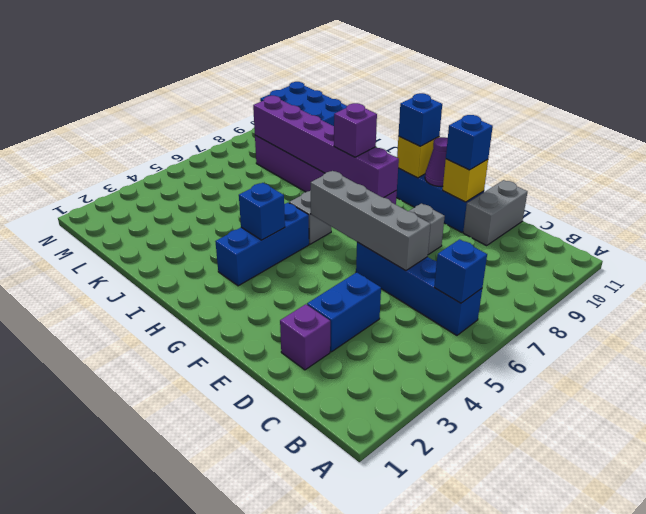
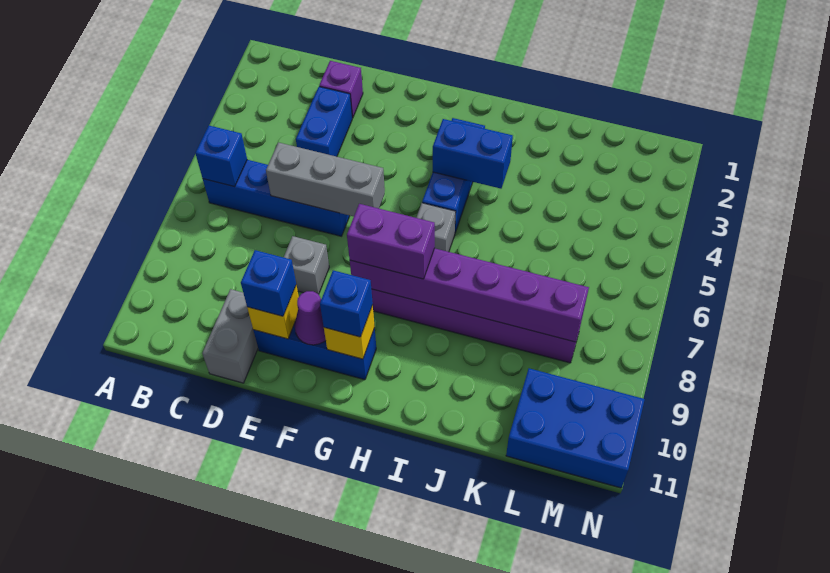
grey 1x4 brick [311,171,431,270] -> grey 1x3 brick [266,142,385,216]
blue 1x1 brick [239,183,285,240] -> blue 1x2 brick [433,119,513,189]
purple 1x1 brick [334,103,377,157] -> purple 1x2 brick [347,204,435,279]

